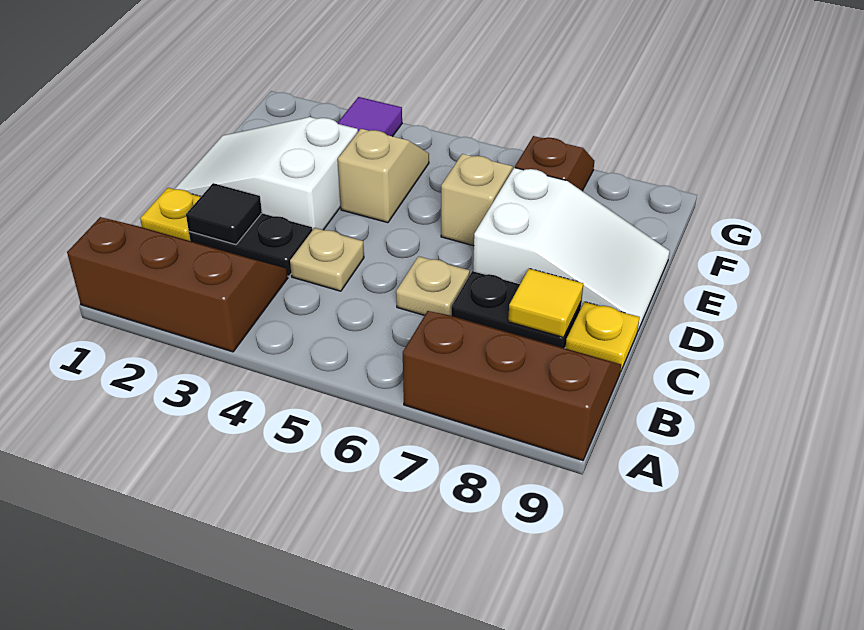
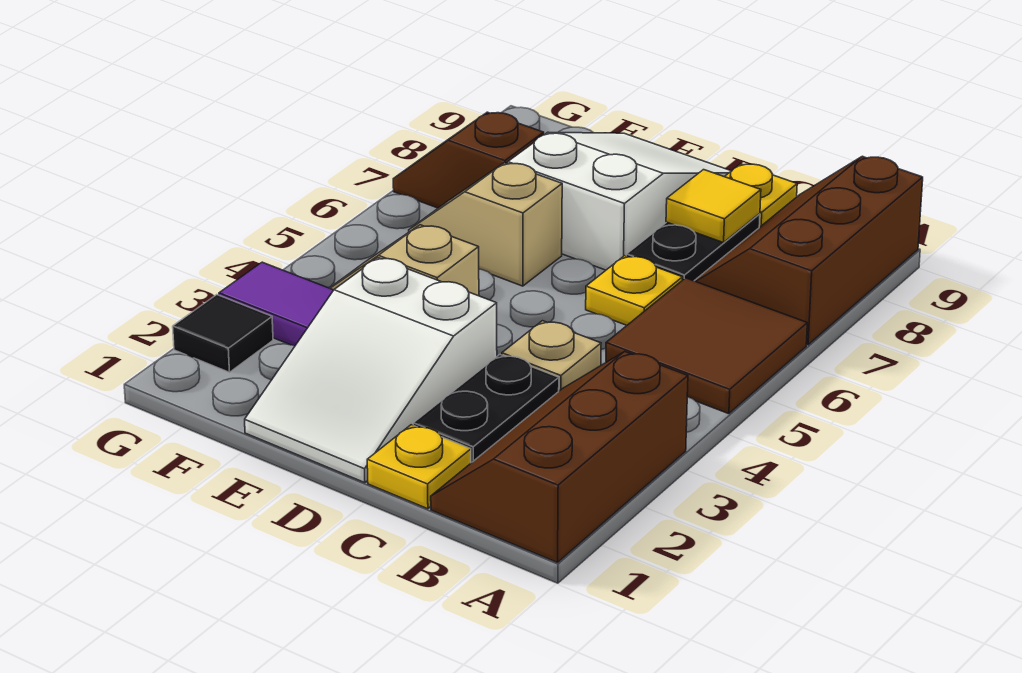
none -> brown 2x2 tile [606,278,807,414]
black 1x1 tile [186,183,262,245] -> black 1x1 tile moved to [173,295,273,372]
tan 1x1 plate [396,256,470,316] -> yellow 1x1 plate [586,256,683,325]

